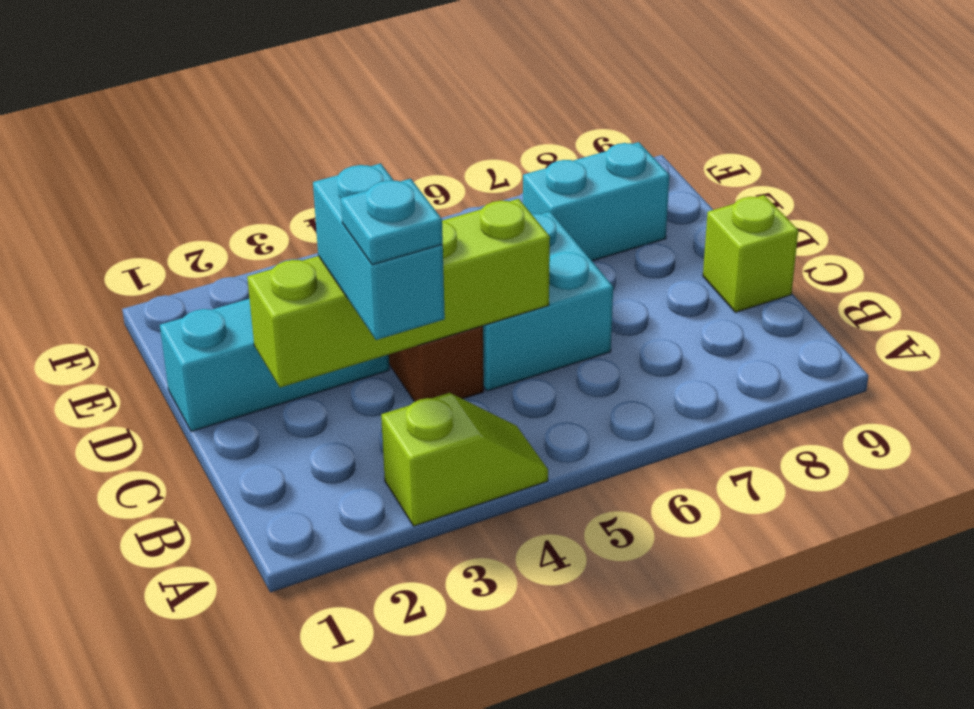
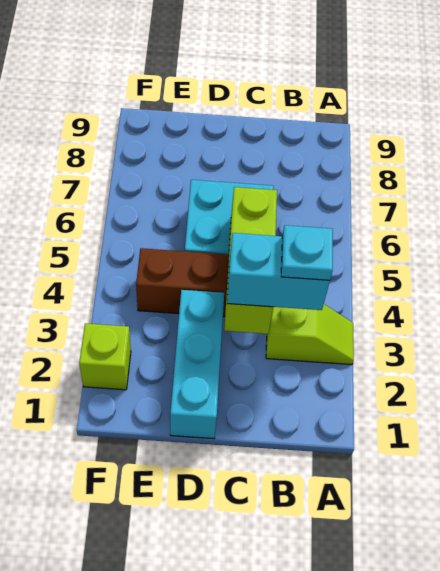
lime 1x2 slope [381,393,548,526] -> lime 1x2 slope turned to [266,305,354,365]
lime 1x4 brick [247,199,550,388] -> lime 1x3 brick [224,187,277,334]
lime 1x1 brick [703,195,798,312] -> lime 1x1 brick moved to [79,323,131,390]
cyan 1x2 brick [523,142,669,261] -> none

